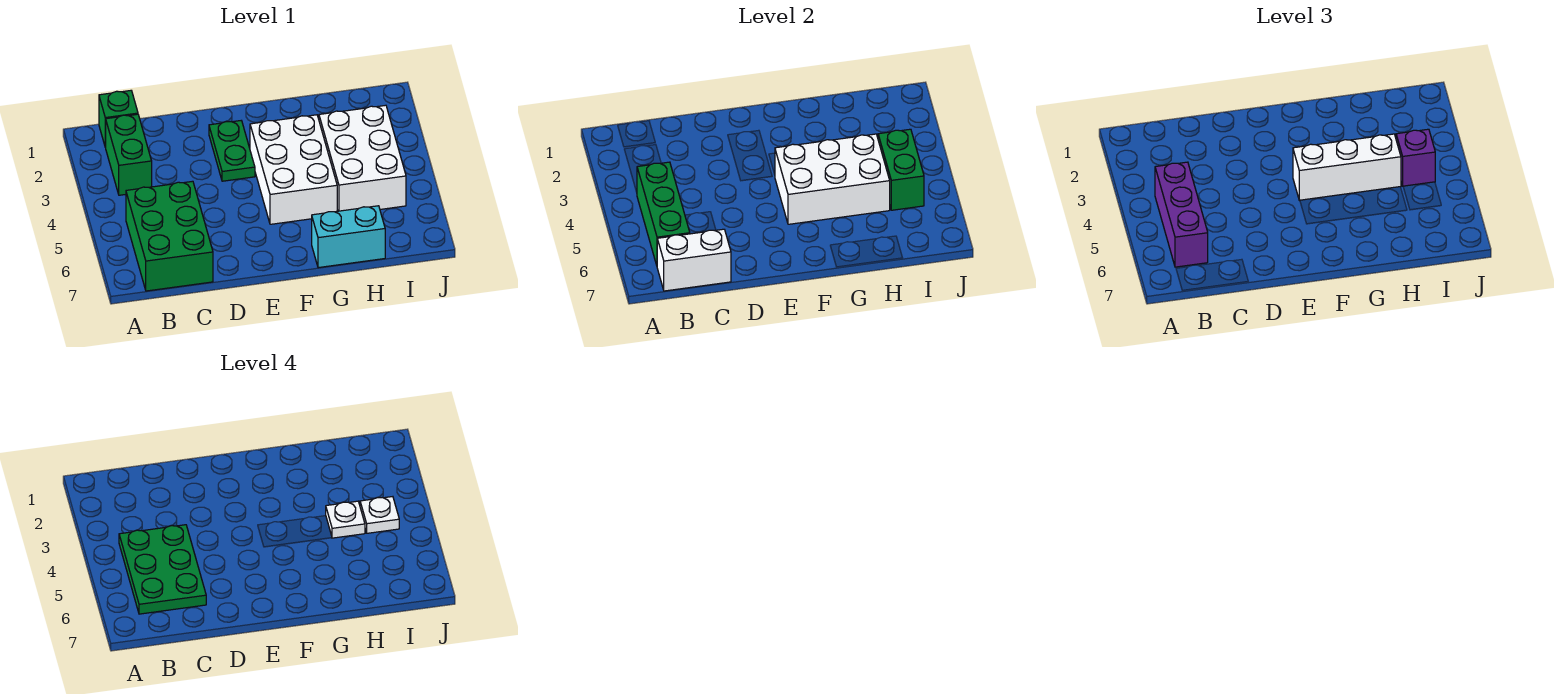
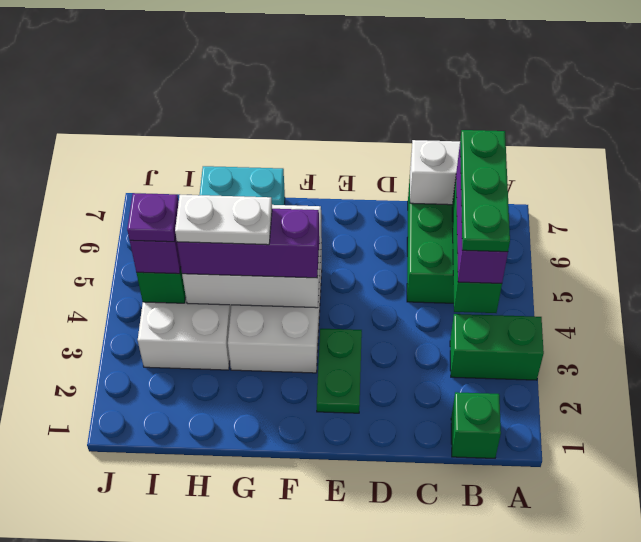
green 1x2 brick [105,114,152,195] -> green 1x2 brick turned to [450,314,544,380]
green 2x3 plate [119,525,206,614] -> green 1x3 plate [460,130,510,252]
white 1x3 brick [1293,134,1401,200] -> purple 1x3 brick [177,209,319,278]
white 1x1 plate [326,501,365,538] -> white 1x2 plate [175,195,272,245]
white 1x1 plate [360,497,399,533] -> purple 1x1 plate [127,193,179,242]

